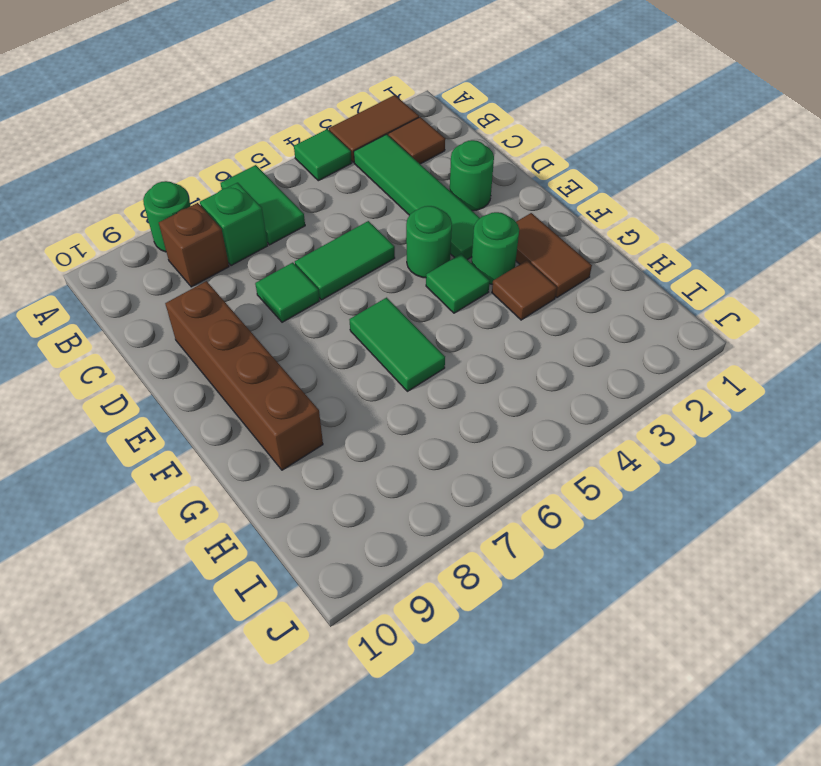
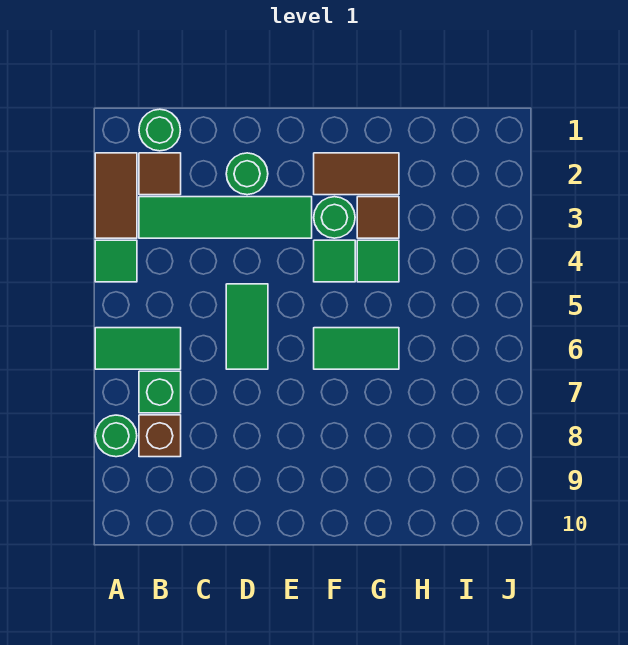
green 1x1 tile [255,263,319,322] -> green 1x1 tile moved to [357,240,399,282]
brown 1x4 brick [165,281,323,470] -> none
green 1x1 round brick [406,206,452,278] -> green 1x1 round brick moved to [139,109,180,151]

